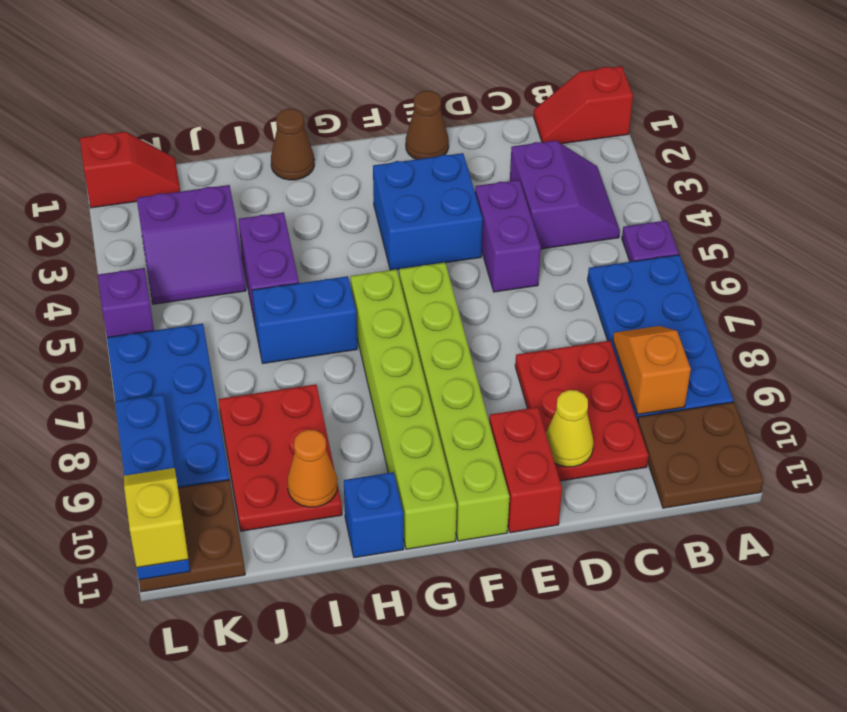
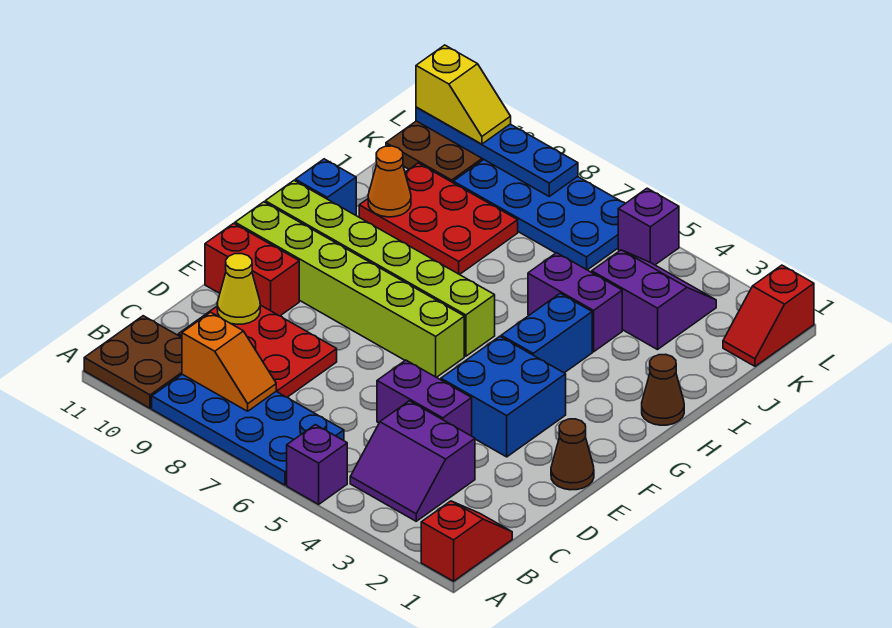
purple 1x1 plate [622,221,679,262] -> purple 1x1 brick [287,425,347,504]
blue 1x2 brick [252,276,357,363] -> blue 1x2 brick moved to [501,294,592,373]
purple 2x2 slope [137,185,246,304] -> purple 2x2 slope turned to [592,250,716,350]

